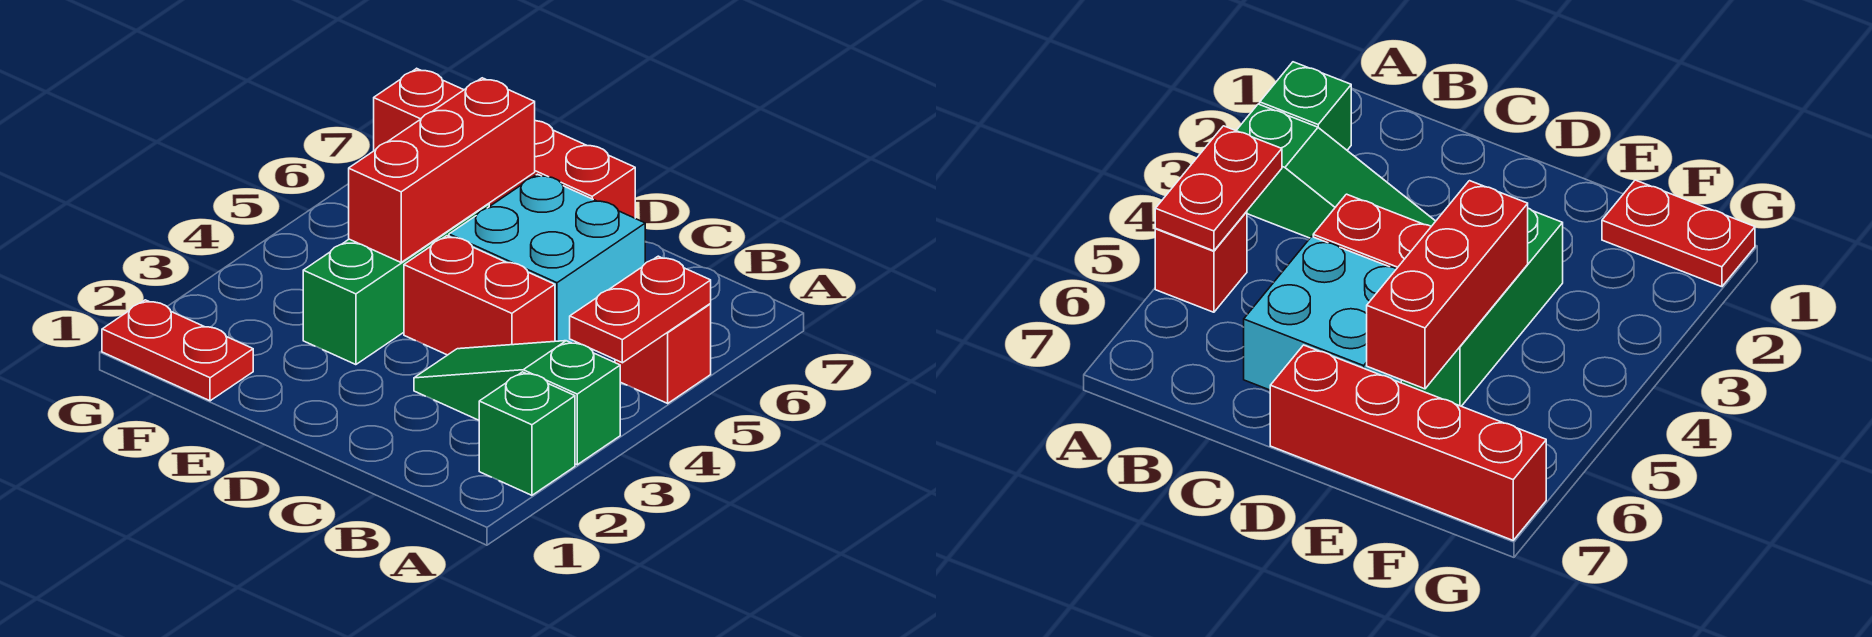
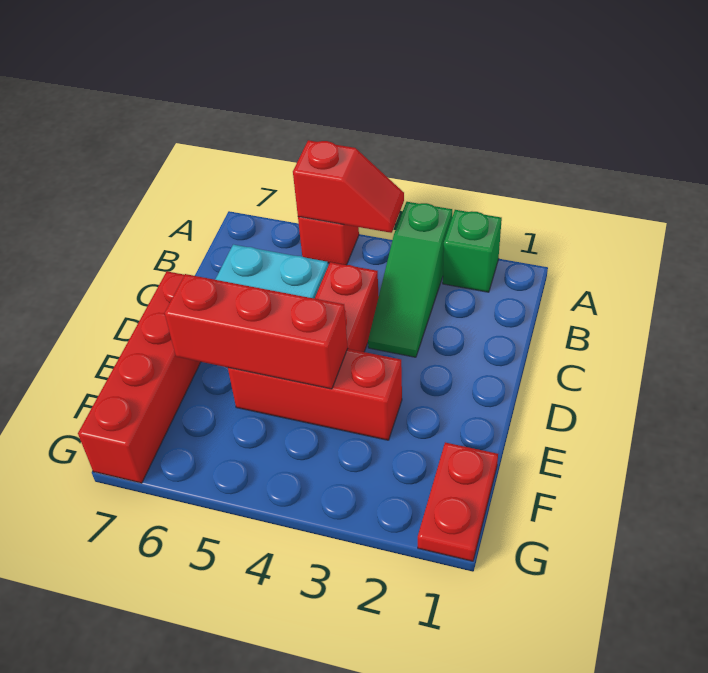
red 1x2 plate [570,256,711,363] -> red 1x2 slope [293,140,404,233]
green 1x3 brick [303,204,489,365] -> red 1x3 brick [228,349,402,440]

